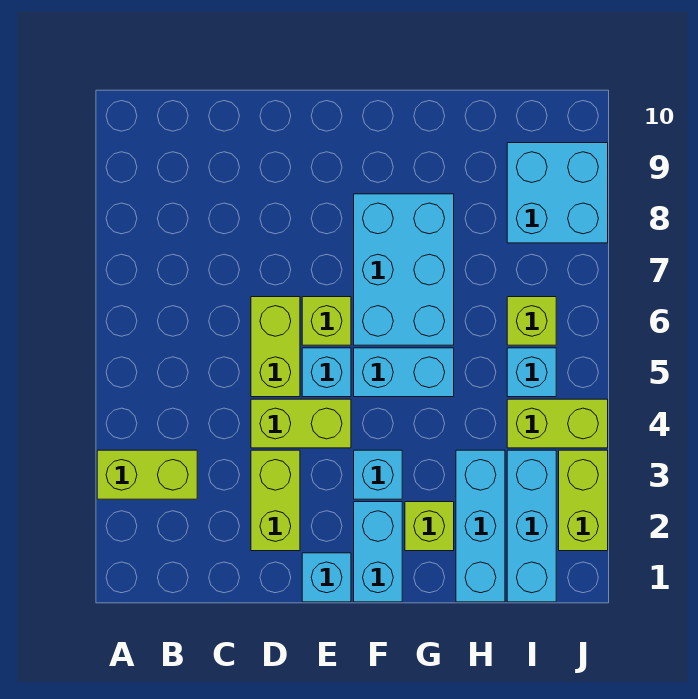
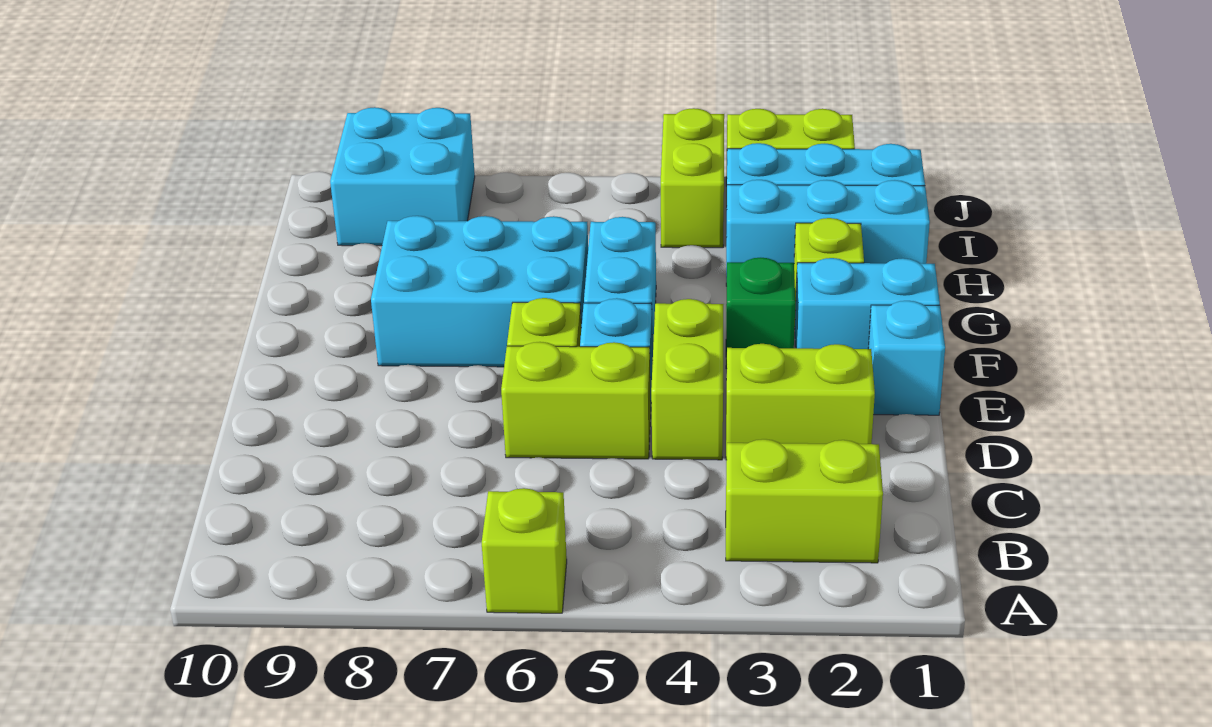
lime 1x2 brick [97,450,197,499] -> lime 1x2 brick turned to [726,439,883,563]
cyan 1x1 brick [354,450,402,499] -> green 1x1 brick [726,258,795,369]
cyan 1x1 brick [507,348,556,397] -> none
lime 1x1 brick [507,297,556,345] -> lime 1x1 brick moved to [482,488,567,613]

